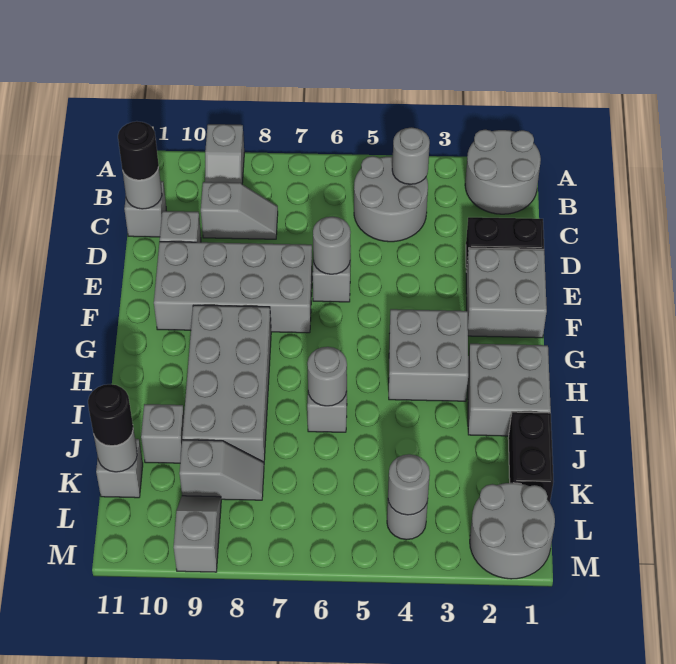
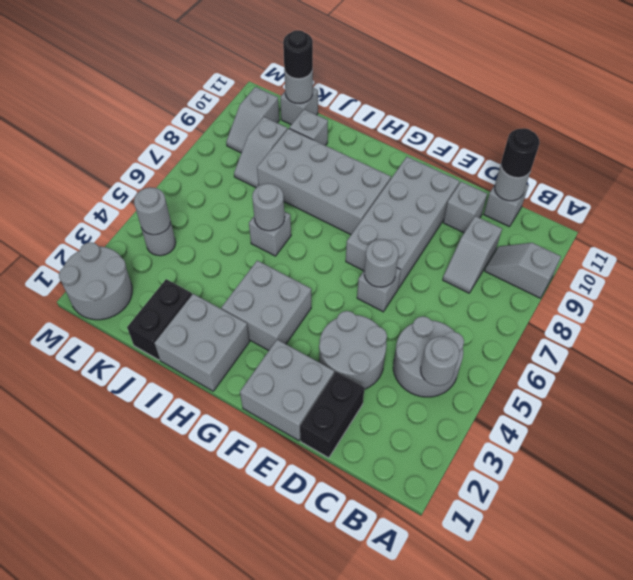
grey 2x2 round brick [465,130,541,214] -> grey 2x2 round brick moved to [319,311,387,389]
black 1x2 brick [508,412,554,502] -> black 1x2 brick turned to [127,279,192,360]
grey 1x2 slope [174,496,221,572] -> grey 1x2 slope turned to [226,87,279,153]

